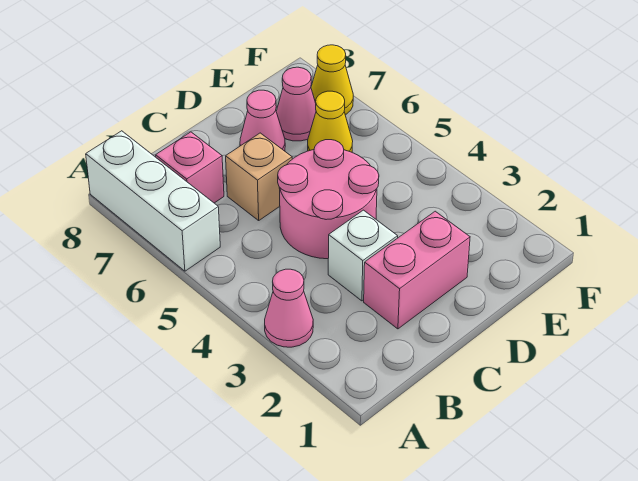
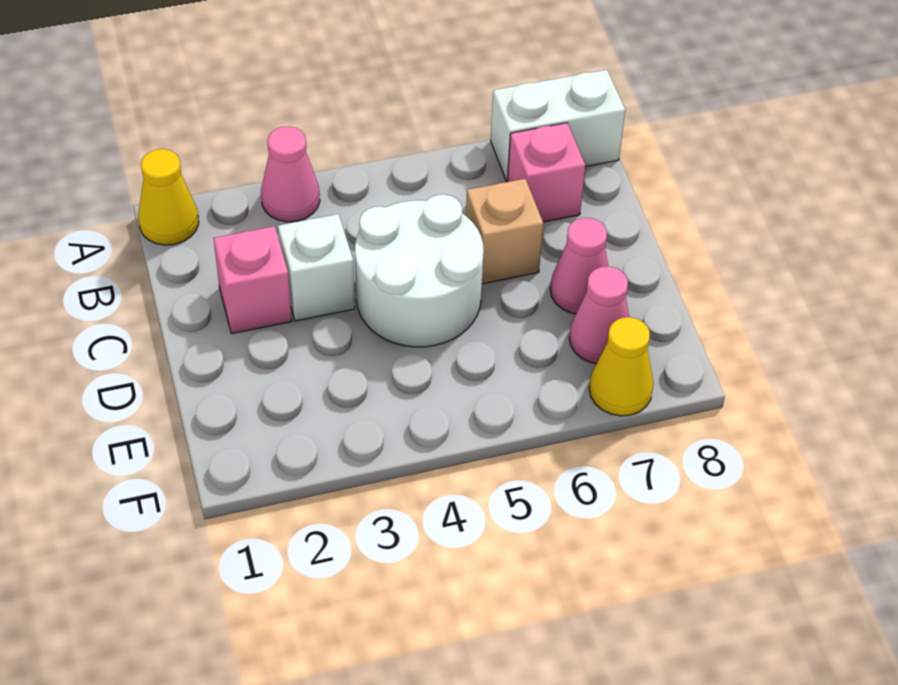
white 1x3 brick [86,131,220,271] -> white 1x2 brick [491,70,625,181]
pink 1x2 brick [364,211,470,329] -> pink 1x1 brick [214,226,292,334]
pink 2x2 round brick [278,140,379,259] -> white 2x2 round brick [355,194,484,347]
yellow 1x1 cone [308,91,353,152] -> yellow 1x1 cone moved to [138,149,199,245]

